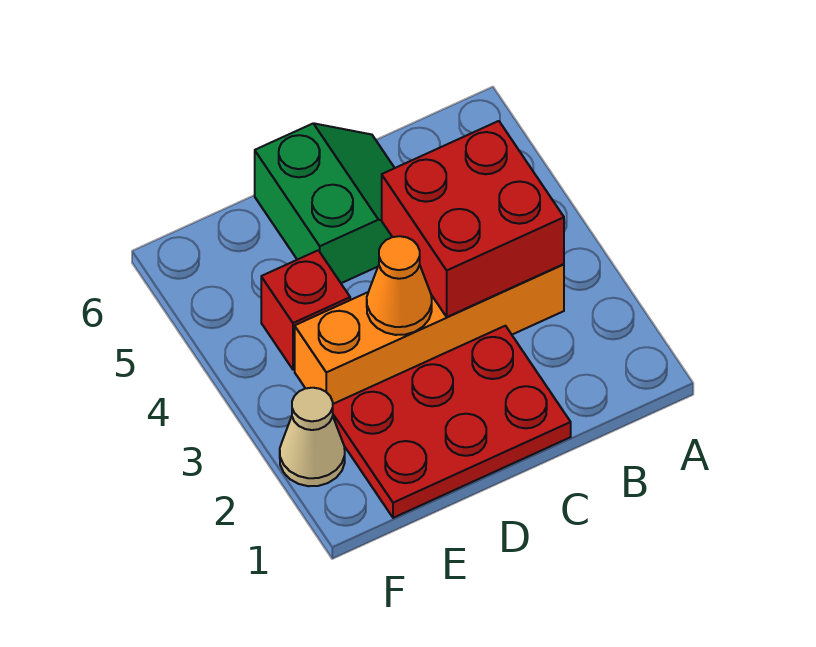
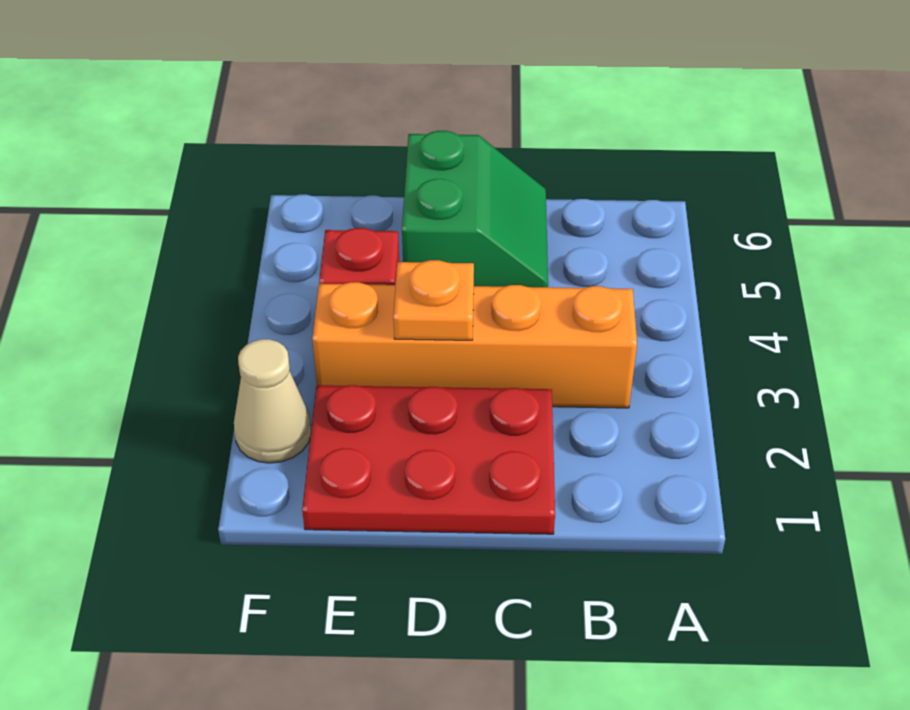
red 2x2 brick [382,121,564,317] -> none
orange 1x1 cone [367,236,432,335] -> orange 1x1 plate [393,260,474,340]

